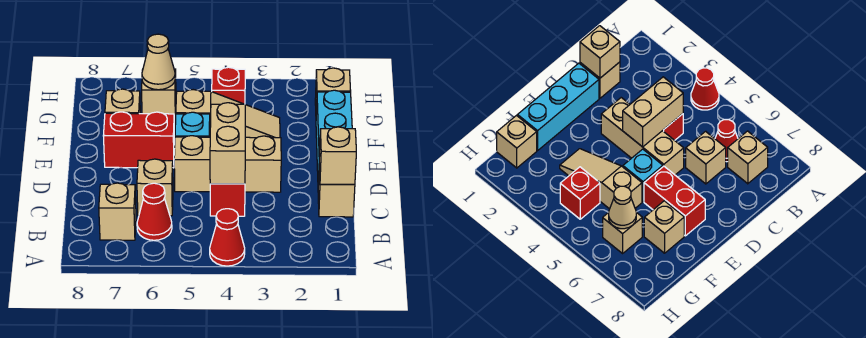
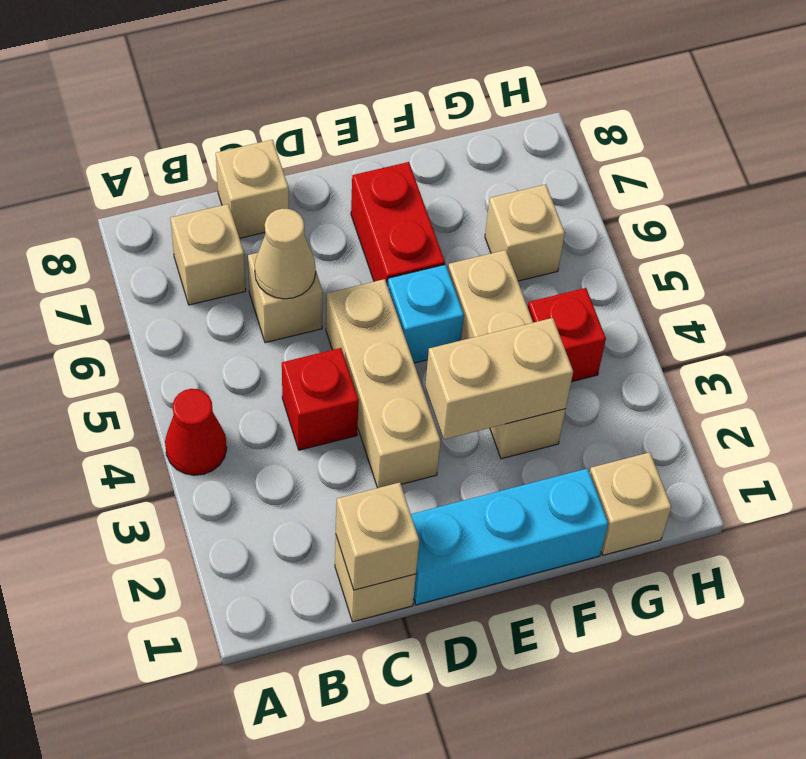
red 1x1 cone [137,183,172,240] -> none
tan 1x2 brick [210,103,245,184] -> tan 1x2 brick moved to [425,318,573,439]
tan 1x3 slope [176,90,280,138] -> tan 1x3 brick [448,250,566,459]
tan 1x1 brick [105,89,140,114] -> tan 1x1 brick moved to [216,140,289,238]
tan 1x1 cone [142,34,175,90] -> tan 1x1 cone moved to [255,209,316,299]

